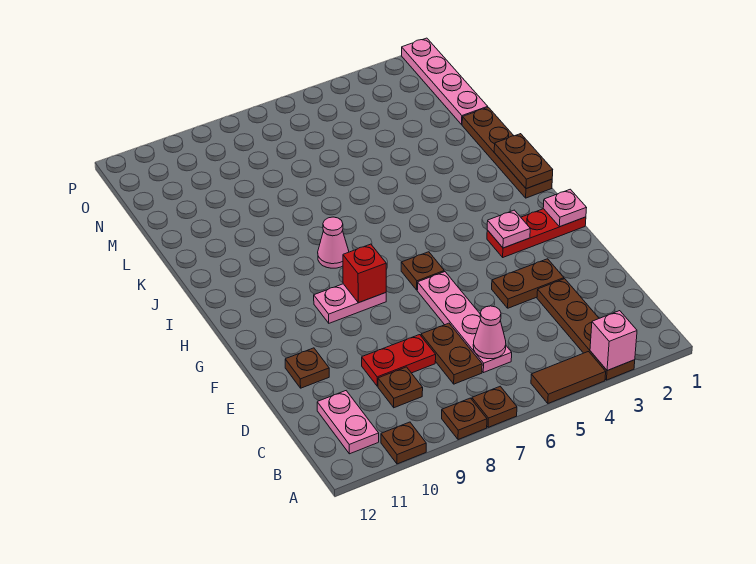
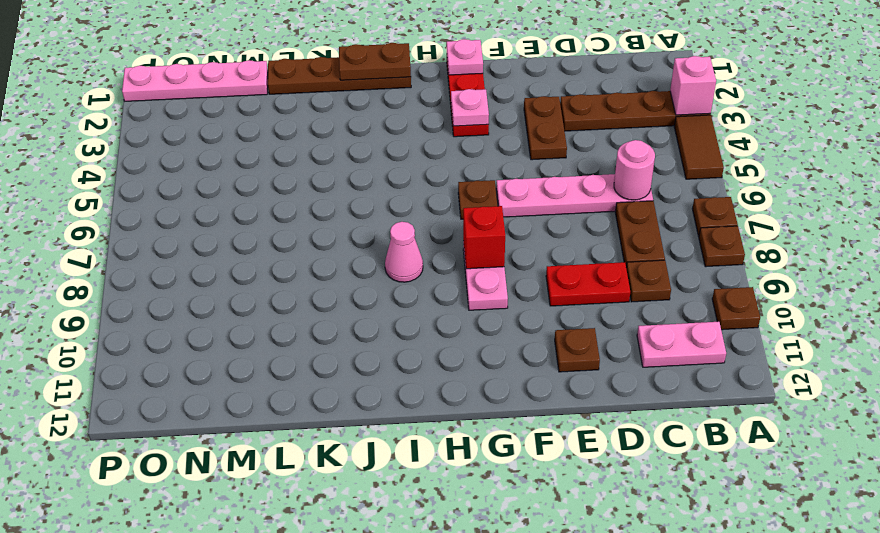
pink 1x1 cone [473,306,506,359] -> pink 1x1 round brick [614,140,655,200]
brown 1x2 plate [421,323,482,384] -> brown 1x2 plate turned to [615,201,665,267]
red 1x2 plate [362,335,436,386] -> red 1x2 plate turned to [546,262,630,306]

